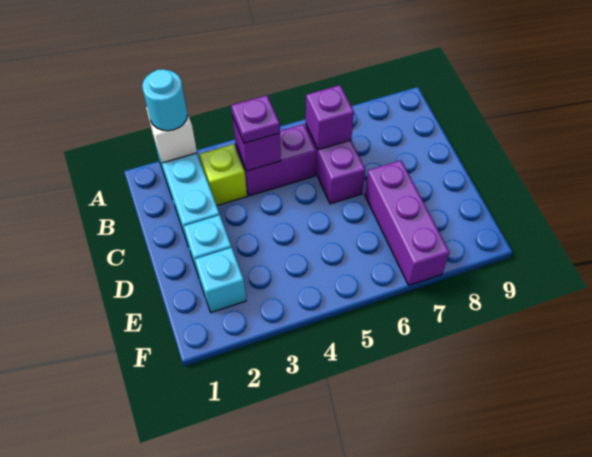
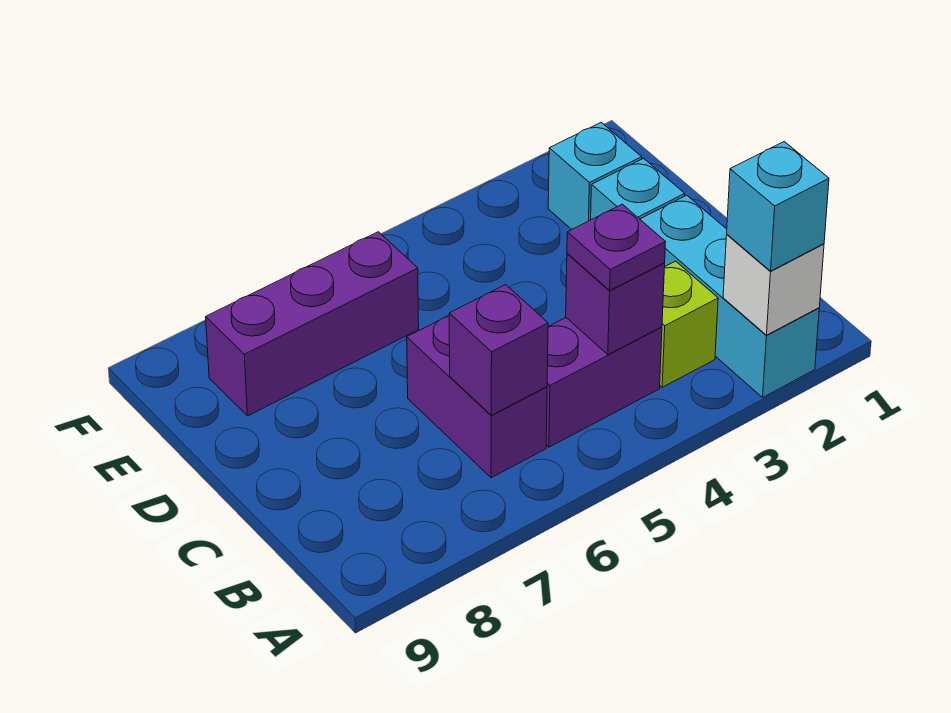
cyan 1x1 round brick [142,69,188,131] -> cyan 1x1 brick [727,142,829,271]
purple 1x3 brick [365,160,450,285] -> purple 1x3 brick turned to [206,232,419,416]

